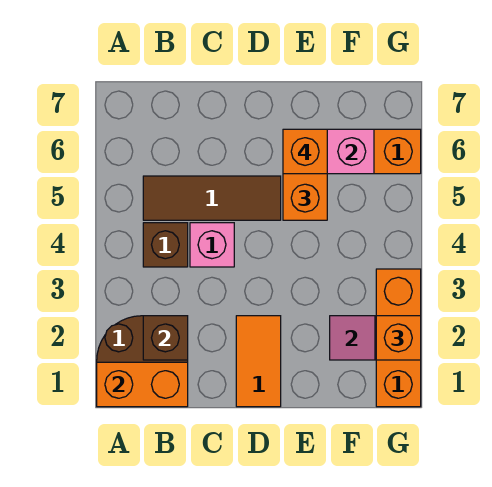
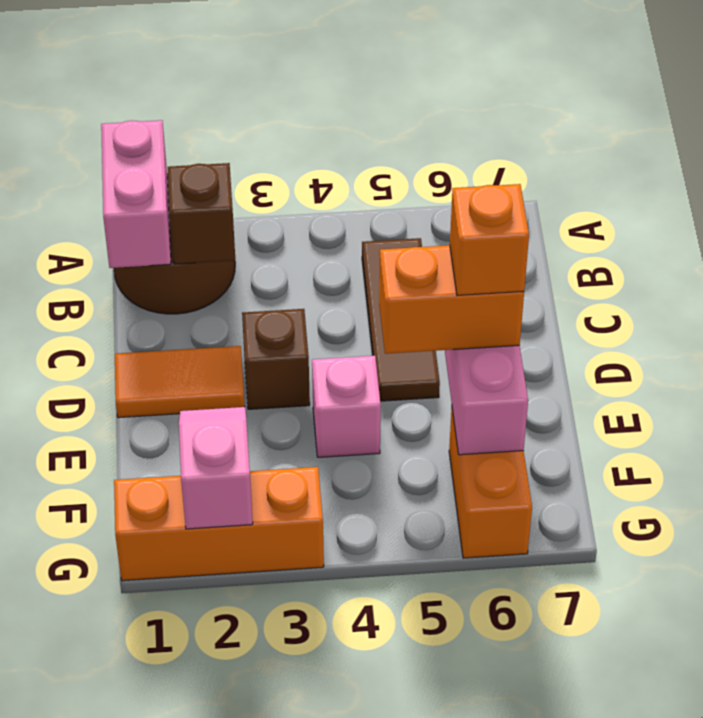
orange 1x2 brick [97,362,188,407] -> pink 1x2 brick [101,120,171,268]
brown 1x1 brick [143,223,188,267] -> brown 1x1 brick moved to [242,309,310,409]
pink 1x1 brick [190,223,234,267] -> pink 1x1 brick moved to [312,356,381,457]
orange 1x1 brick [376,316,421,360] -> none

